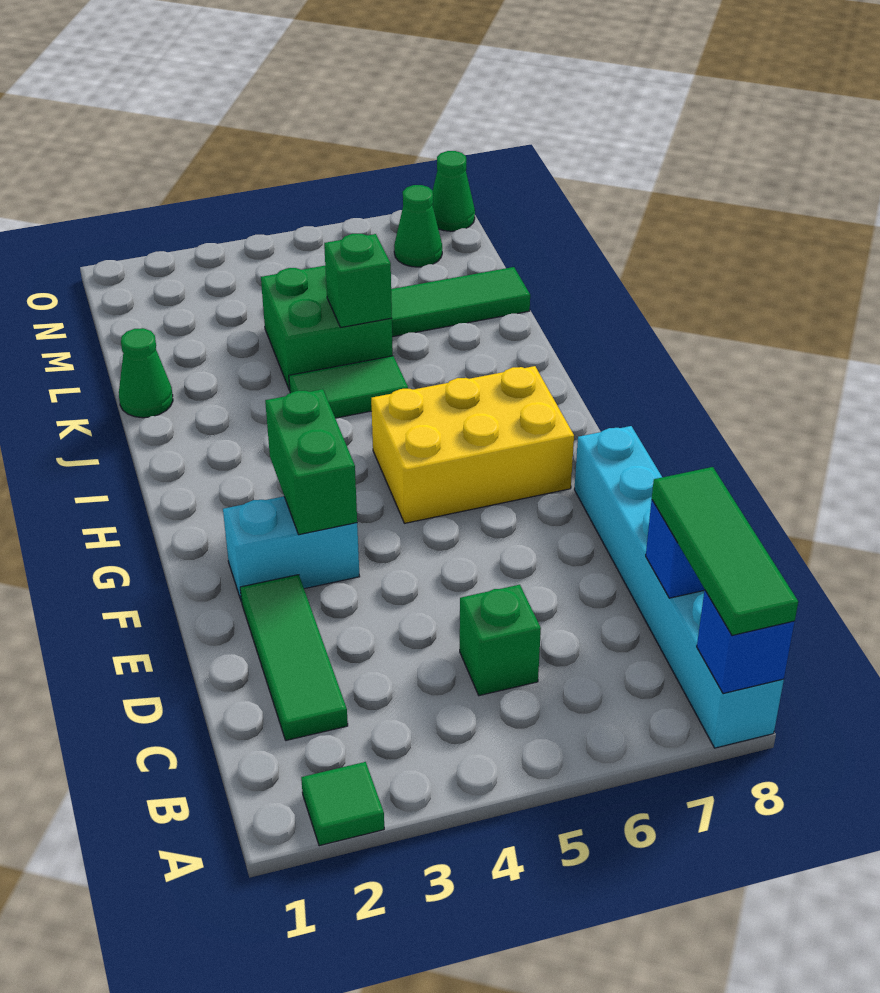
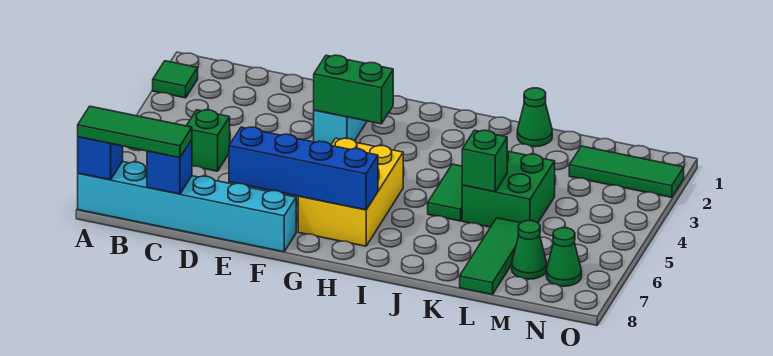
green 1x3 tile [240,575,348,740] -> green 1x3 tile moved to [569,146,684,198]
none -> blue 1x4 brick [229,127,378,210]
green 1x1 cone [433,151,475,231] -> green 1x1 cone moved to [512,221,547,279]

